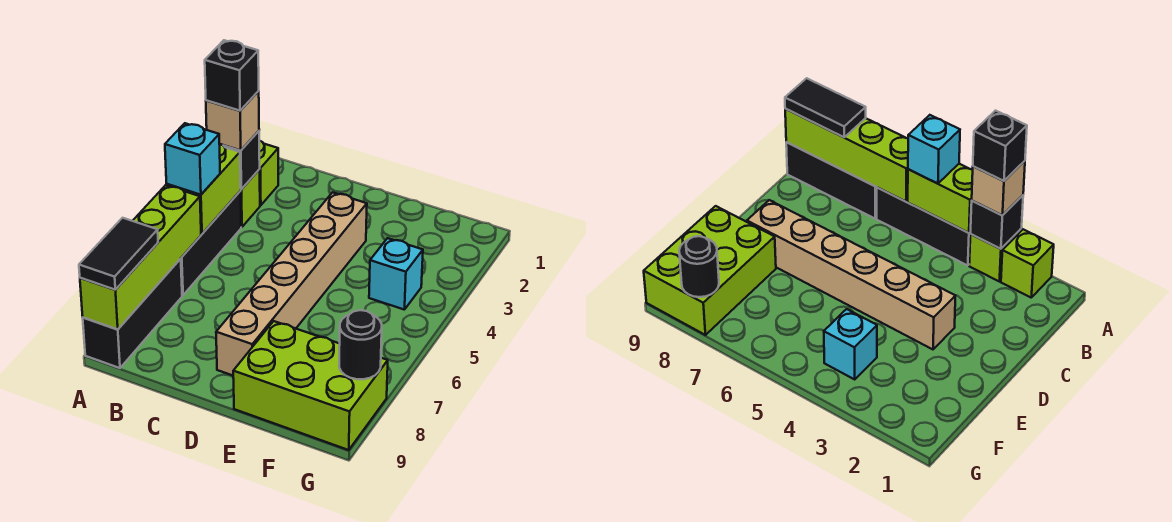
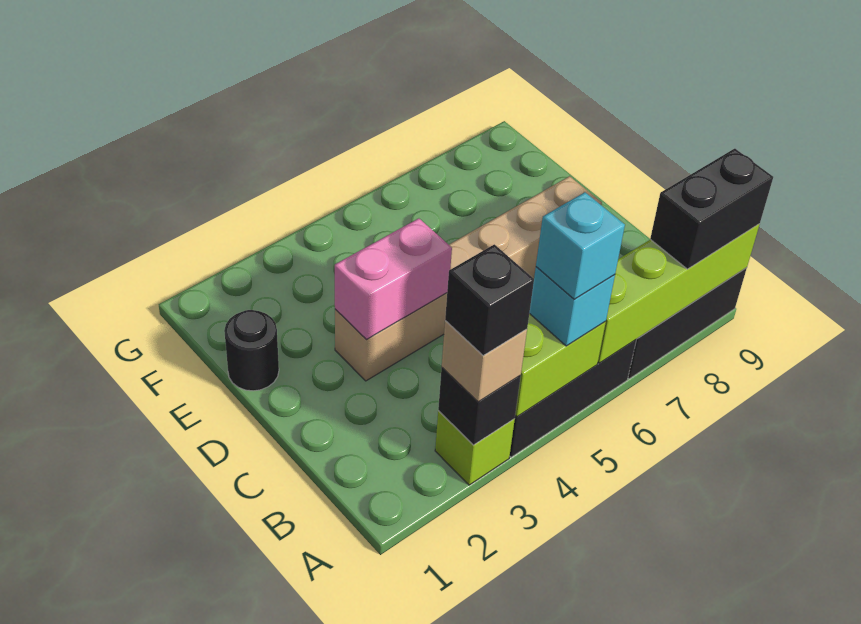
lime 1x1 brick [259,141,278,205] -> none
black 1x2 tile [79,218,158,290] -> black 1x2 brick [650,149,773,269]
none -> pink 1x2 brick [335,218,452,340]
lime 2x3 brick [233,321,388,450] -> none
cyan 1x1 brick [369,238,423,310] -> cyan 1x1 brick moved to [536,192,625,299]
black 1x1 round brick [339,310,382,379] -> black 1x1 round brick moved to [224,310,279,391]

